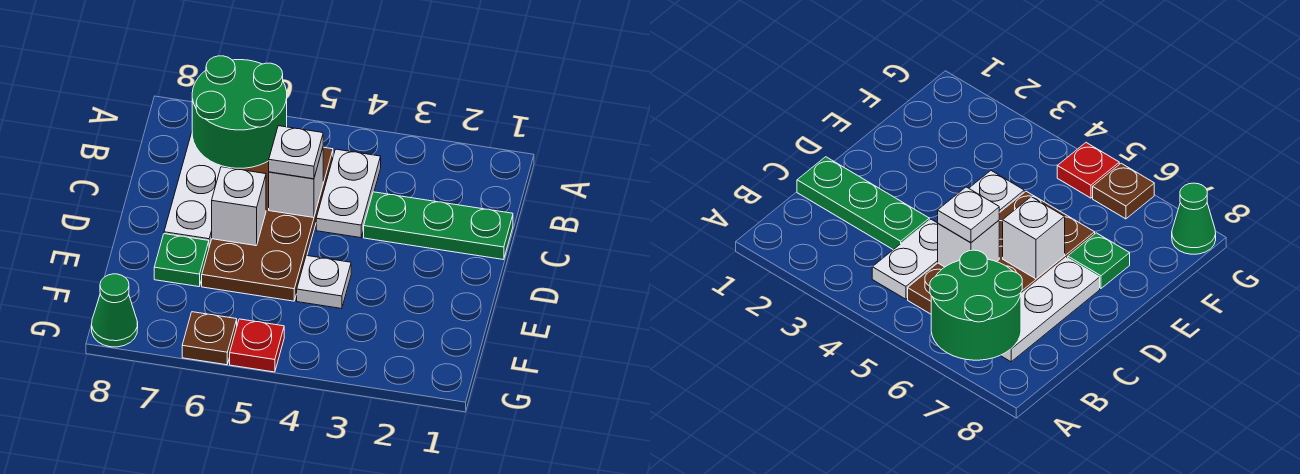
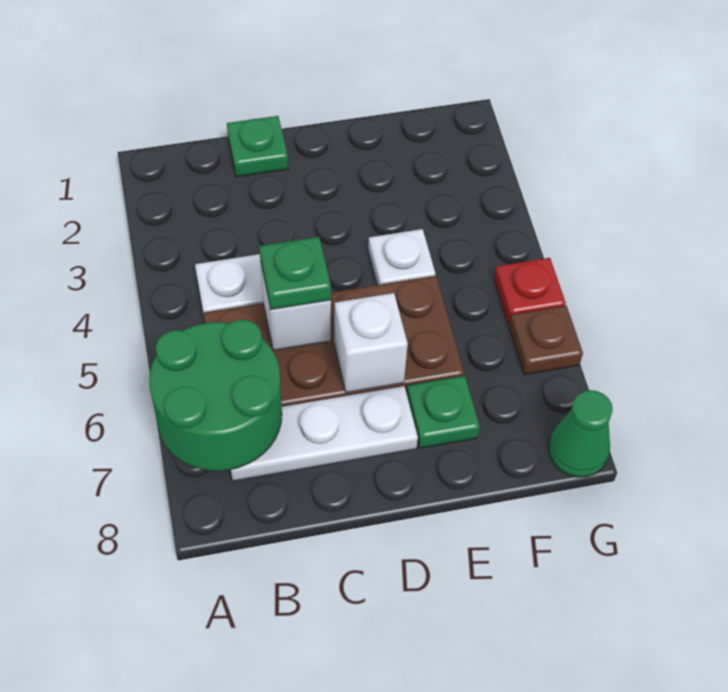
green 1x3 plate [364,192,513,260] -> green 1x1 plate [227,116,288,177]
white 1x1 plate [269,126,323,179] -> green 1x1 plate [259,237,331,310]

